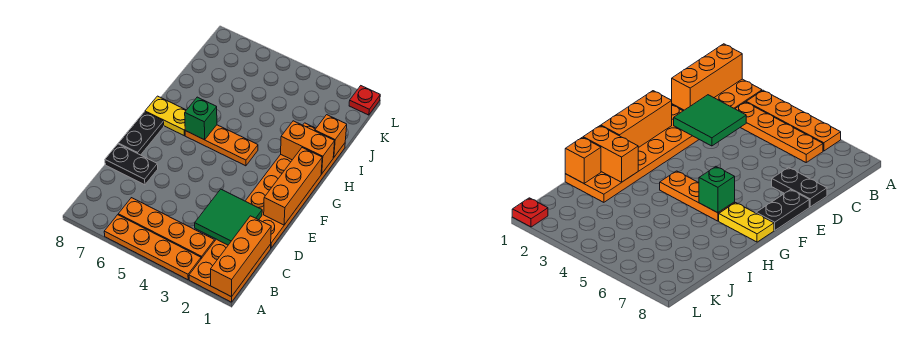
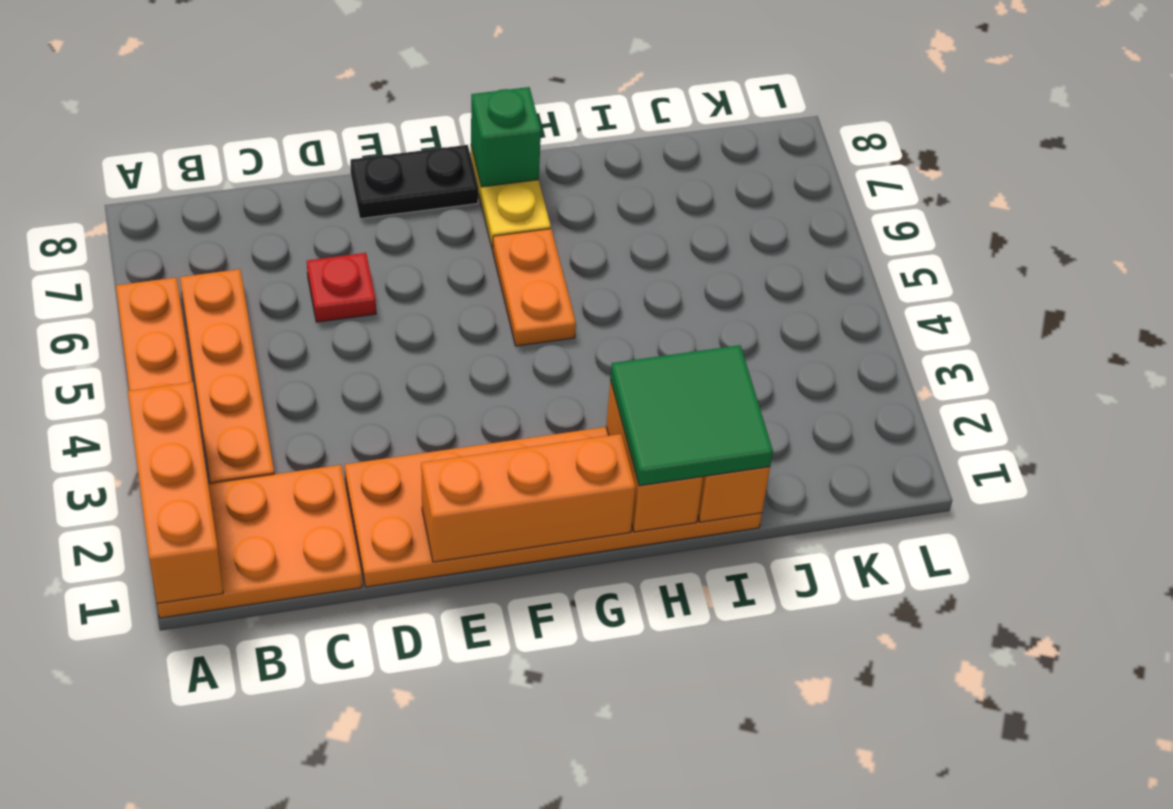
orange 1x3 brick [211,216,271,297] -> orange 1x3 brick turned to [128,382,223,603]
green 2x2 tile [195,189,262,245] -> green 2x2 tile moved to [610,345,773,486]
black 1x2 plate [105,144,158,185] -> none
orange 1x3 plate [185,125,258,166] -> orange 1x2 plate [493,229,576,346]
green 1x1 brick [185,97,217,140] -> green 1x1 brick moved to [471,87,541,187]
red 1x1 plate [349,86,380,115] -> red 1x1 plate moved to [307,253,376,322]

